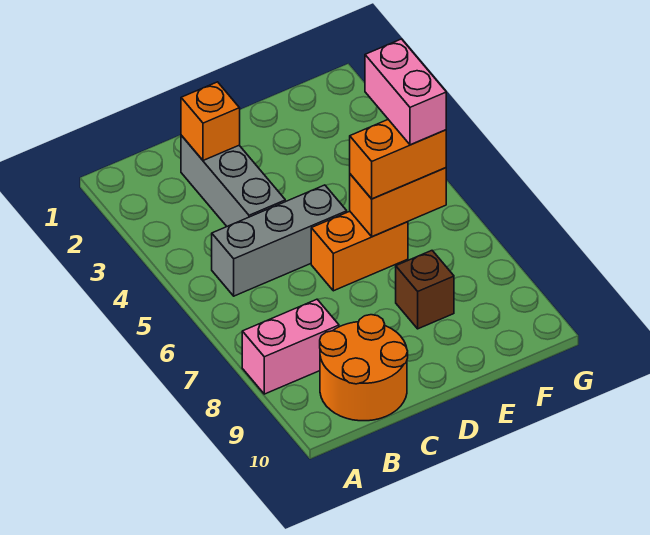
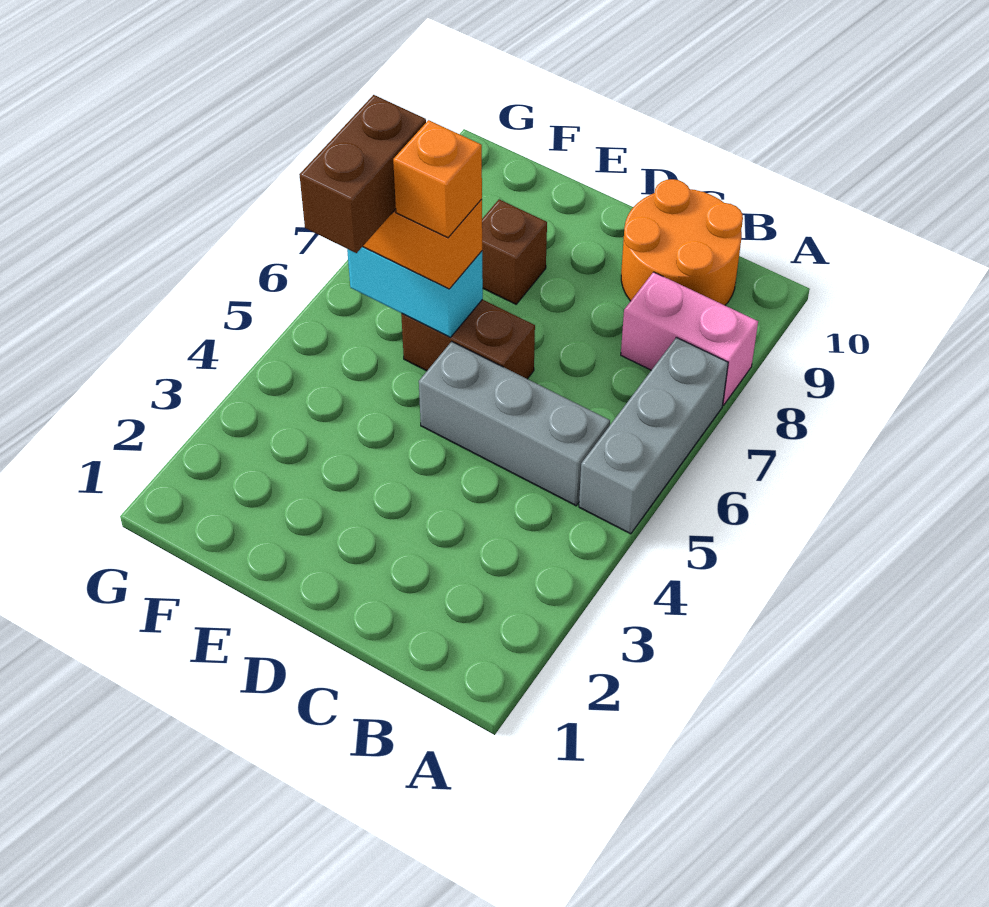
grey 1x3 brick [181,135,285,226] -> grey 1x3 brick moved to [579,337,728,534]
orange 1x1 brick [181,82,240,160] -> orange 1x1 brick moved to [393,120,482,238]
orange 1x2 brick [311,211,408,291] -> brown 1x2 brick [401,300,535,379]
orange 1x2 brick [350,168,446,236] -> cyan 1x2 brick [347,247,483,337]
pink 1x2 brick [365,39,446,145] -> brown 1x2 brick [299,95,426,253]

